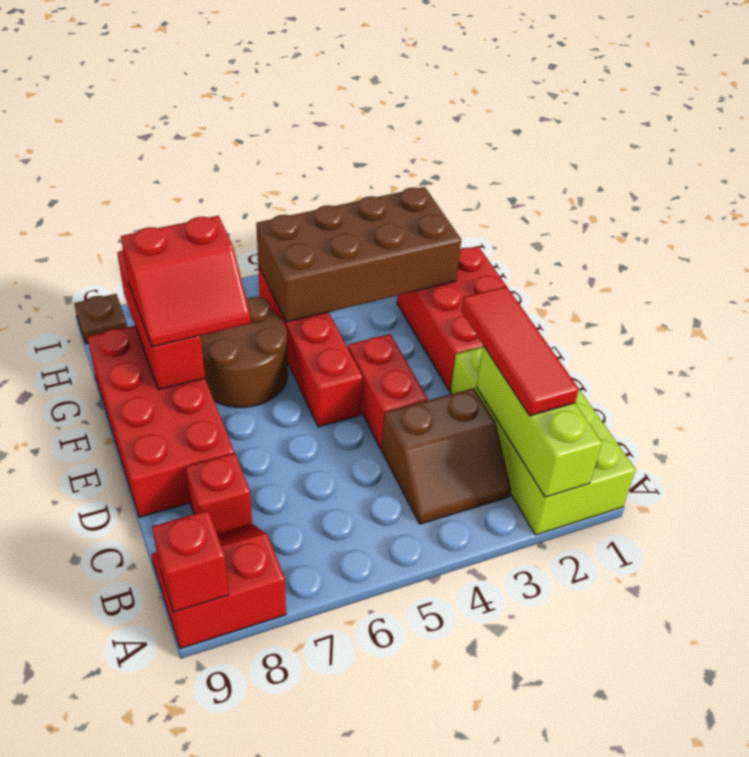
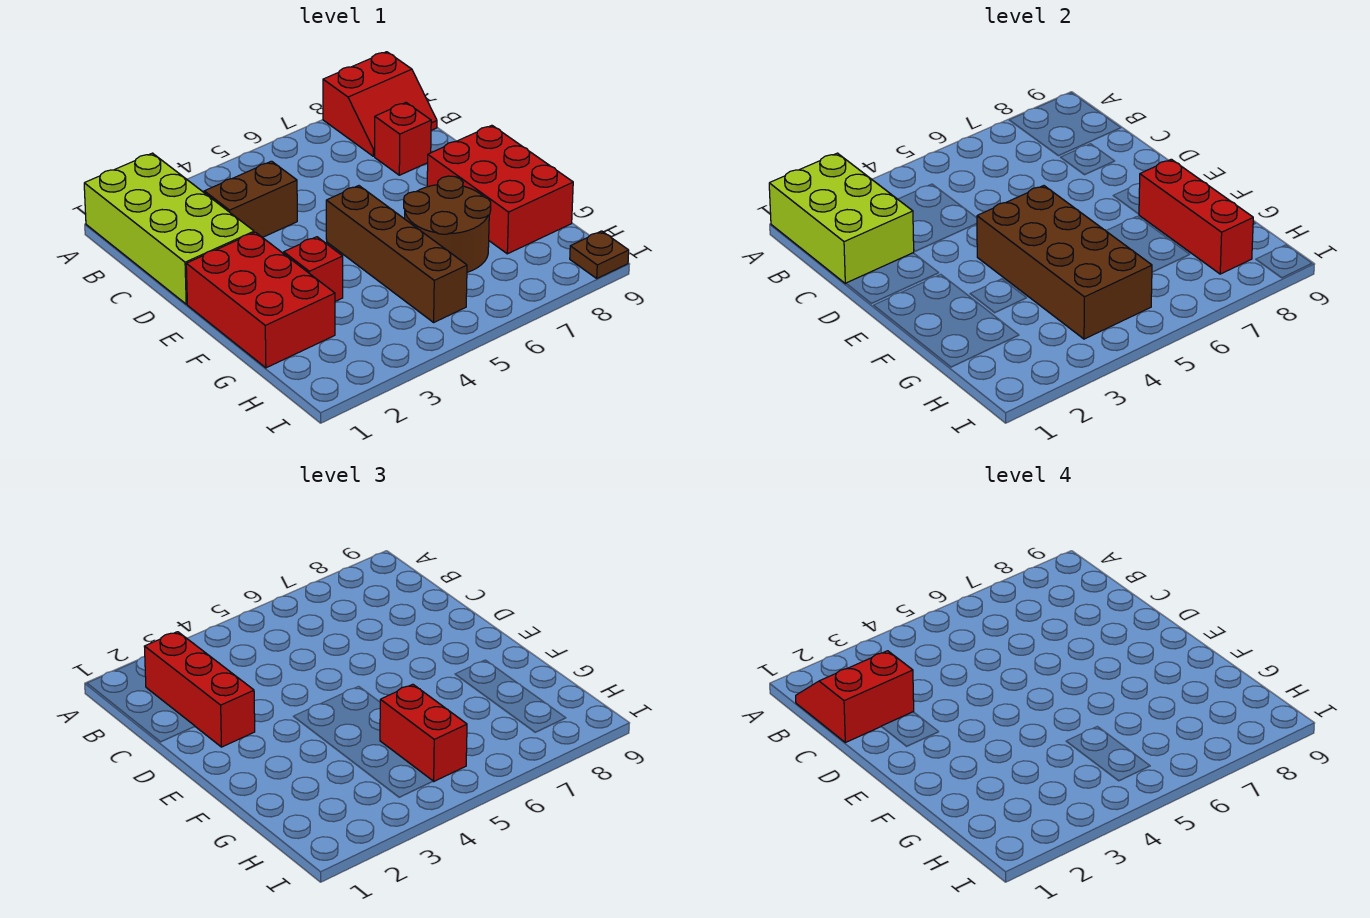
lime 1x3 brick [476,345,602,497] -> lime 2x3 brick [769,153,914,284]
red 1x1 brick [152,510,229,612] -> red 1x1 brick moved to [284,237,343,301]
red 1x3 tile [462,286,579,416] -> red 1x3 brick [144,632,255,747]
red 1x2 brick [348,334,428,449] -> red 1x2 brick moved to [380,684,467,781]
red 2x4 brick [87,326,234,517] -> red 2x3 brick [427,125,573,254]
red 1x4 brick [258,266,363,427] -> brown 1x4 brick [326,186,467,322]
red 2x2 slope [121,216,251,347] -> red 2x2 slope moved to [796,651,914,743]
brown 2x4 brick [256,187,461,322] -> brown 2x4 brick turned to [977,186,1152,339]

